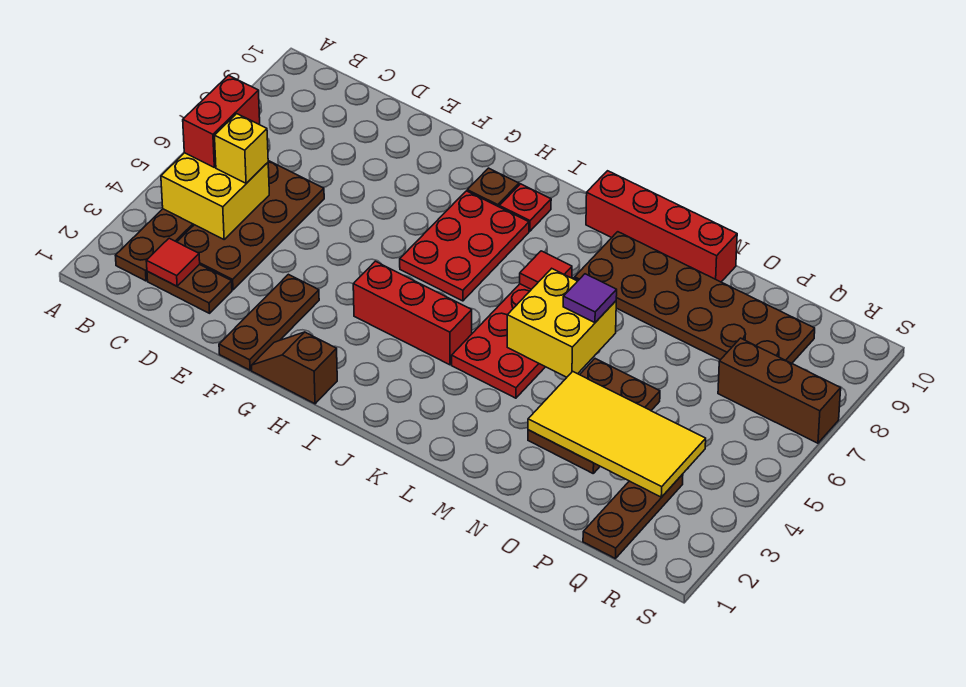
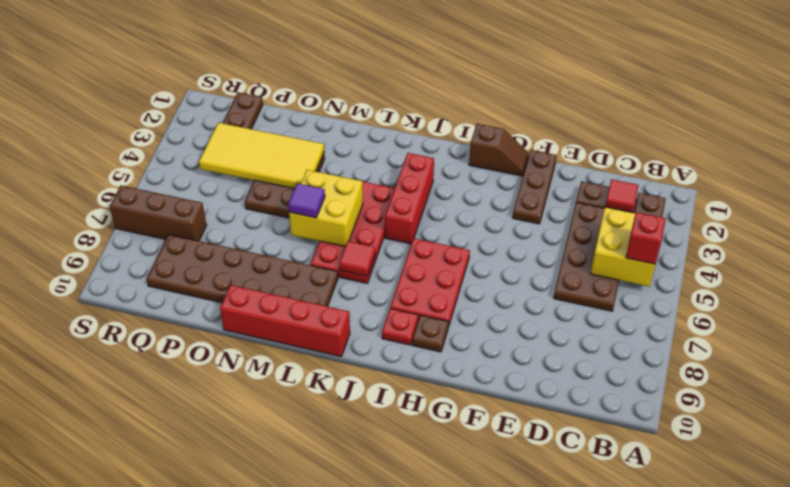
red 1x2 brick [183,75,260,167] -> red 1x1 brick [626,212,666,264]
yellow 1x1 brick [215,114,268,183] -> none
red 1x3 brick [353,261,472,365] -> red 1x3 brick turned to [385,153,434,244]

